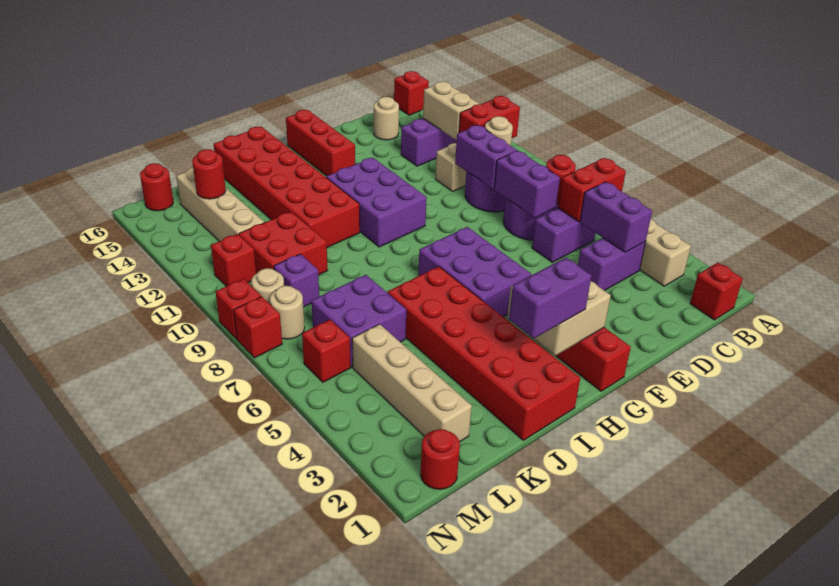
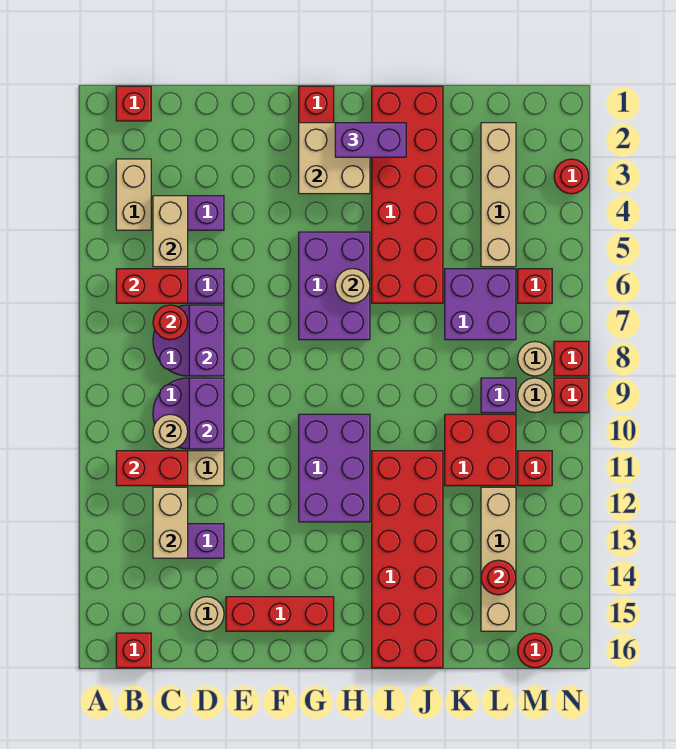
purple 1x2 brick [580,182,652,252] -> tan 1x2 brick [153,196,188,267]
red 1x3 brick [286,110,355,176] -> red 1x3 brick turned to [226,597,334,631]
none -> tan 1x1 round brick [335,269,370,303]
red 1x1 round brick [420,429,460,489] -> red 1x1 round brick moved to [554,159,589,194]

